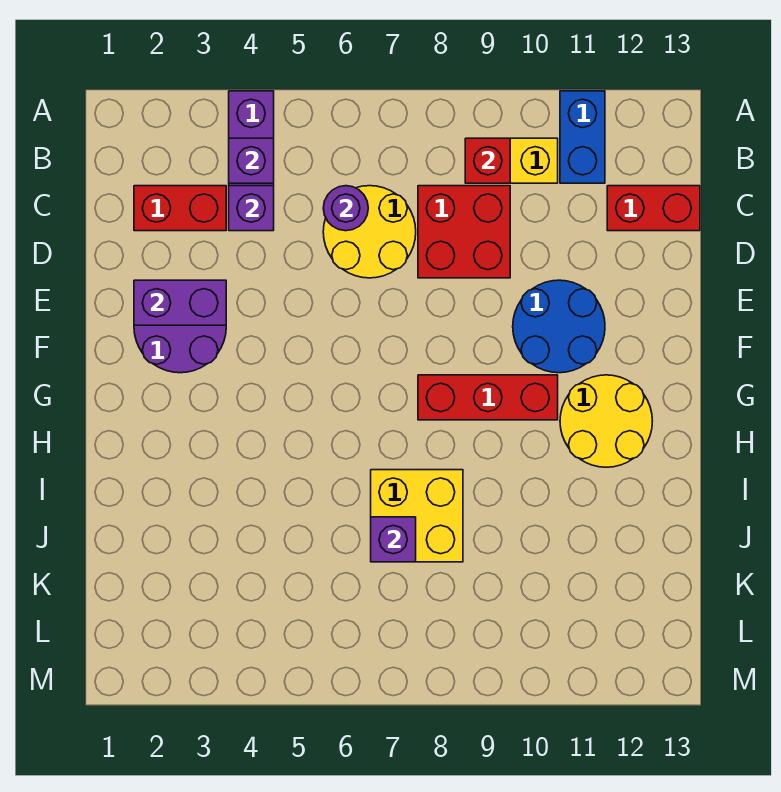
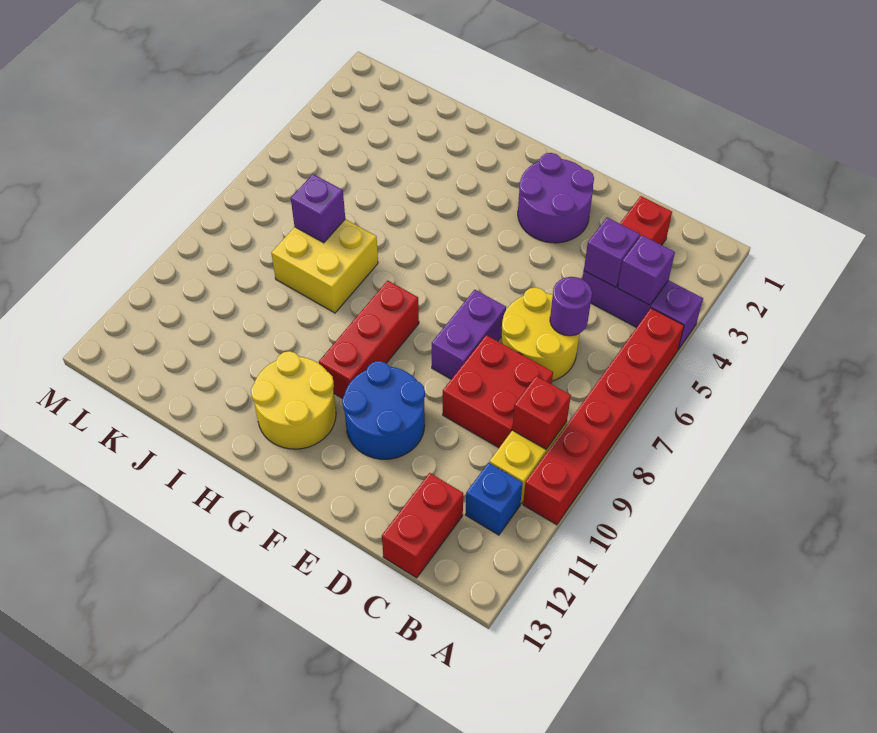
none -> red 1x6 brick [523,308,684,525]
blue 1x2 brick [560,91,605,183] -> blue 1x1 brick [465,463,523,535]
purple 1x2 brick [134,280,226,325] -> purple 1x2 brick moved to [432,290,506,379]

